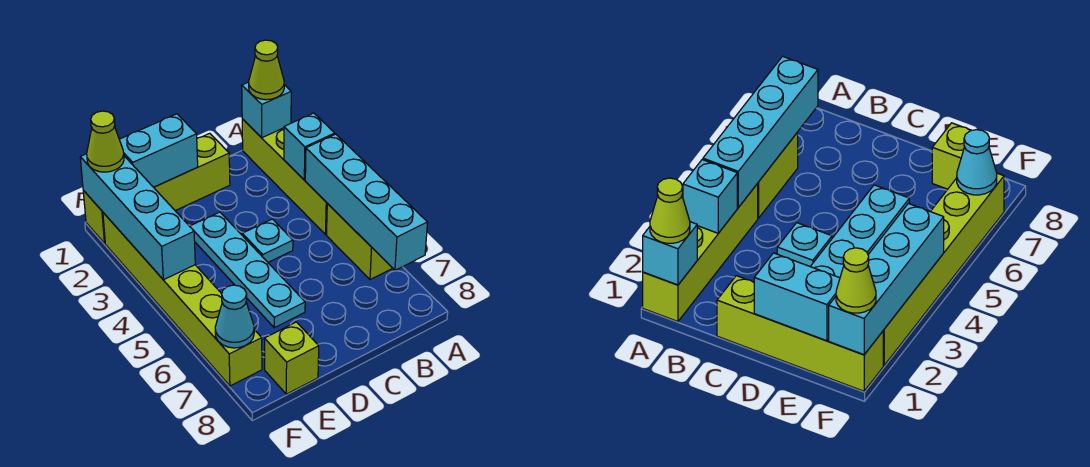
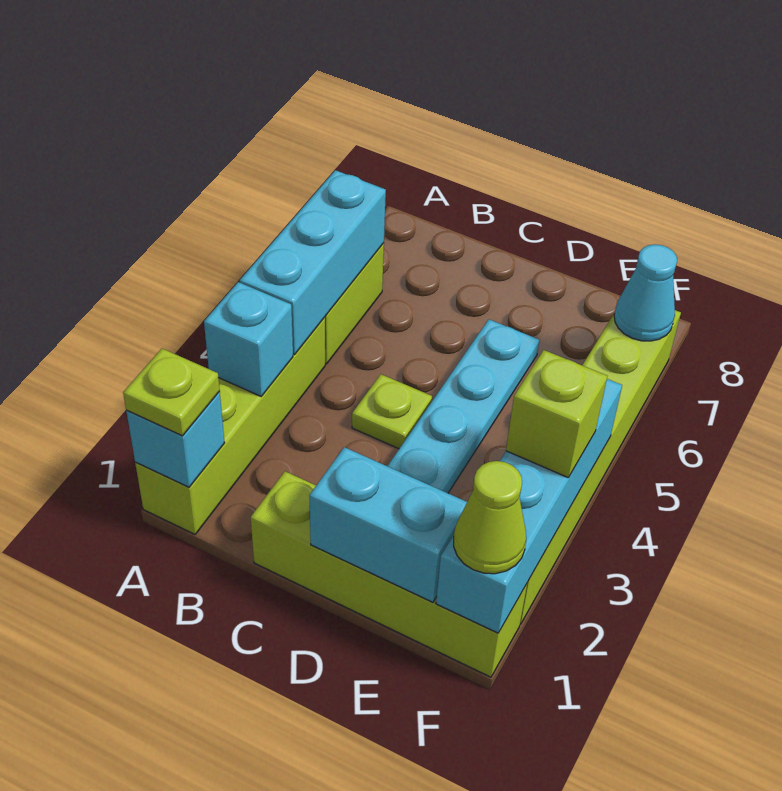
lime 1x1 cone [249,40,284,100] -> lime 1x1 plate [123,349,220,436]
cyan 1x4 brick [305,134,428,270] -> cyan 1x3 brick [240,170,386,354]
cyan 1x1 plate [242,219,293,262] -> lime 1x1 plate [352,374,432,449]
lime 1x1 brick [264,322,319,394] -> lime 1x1 brick moved to [506,350,607,478]

